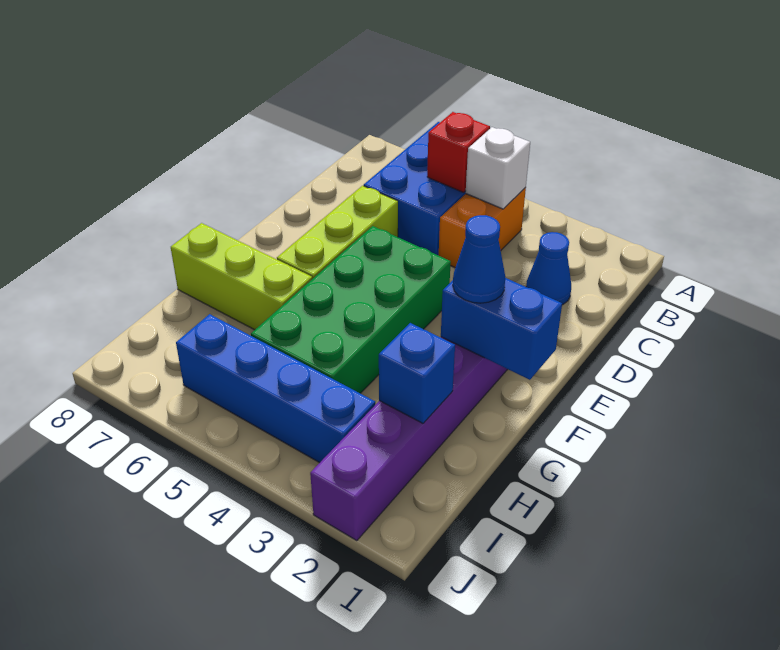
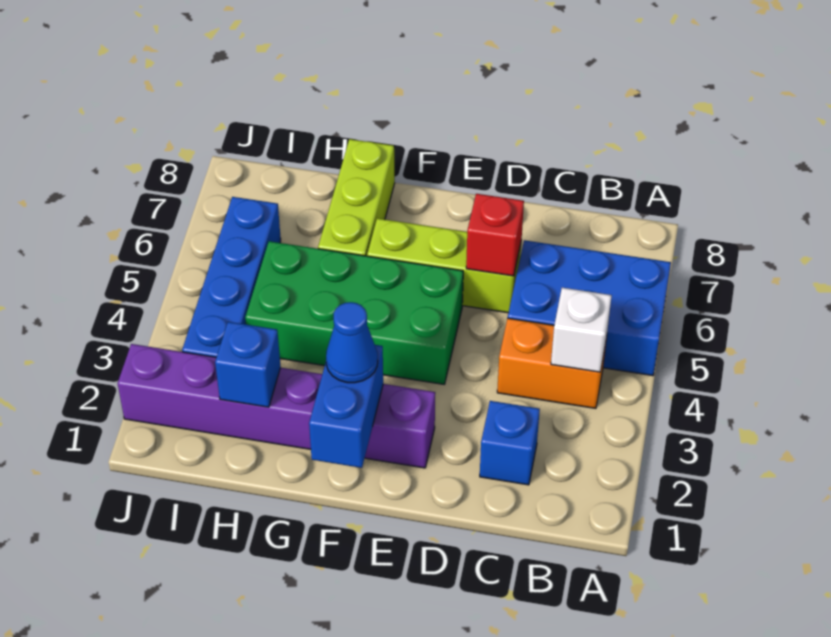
red 1x1 brick [427,112,490,192] -> red 1x1 brick moved to [466,194,524,276]
blue 1x1 cone [526,232,571,305] -> blue 1x1 brick [480,401,540,485]

